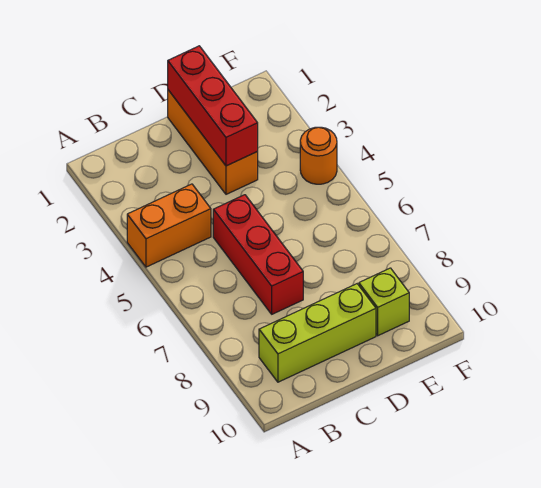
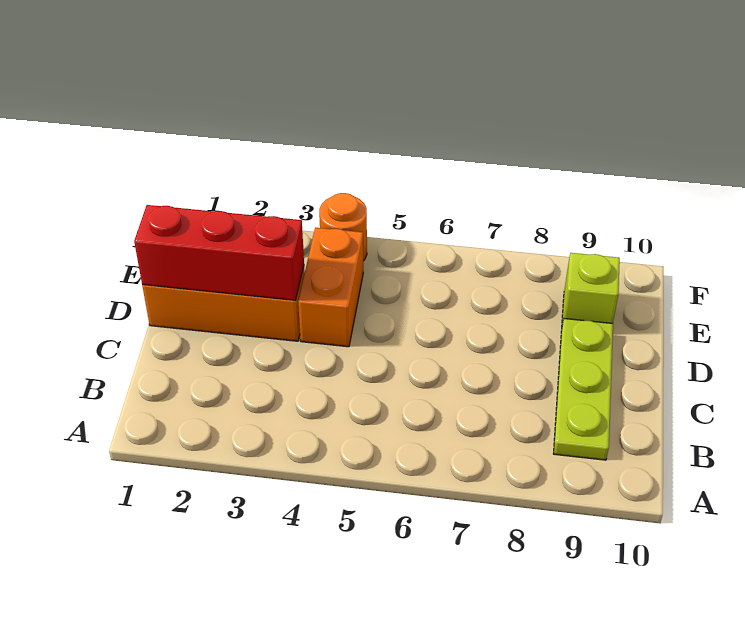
orange 1x2 brick [127,184,211,267] -> orange 1x2 brick moved to [298,227,363,347]
lime 1x3 brick [259,284,376,382] -> lime 1x3 plate [554,318,613,460]
red 1x3 brick [213,195,303,314] -> none

